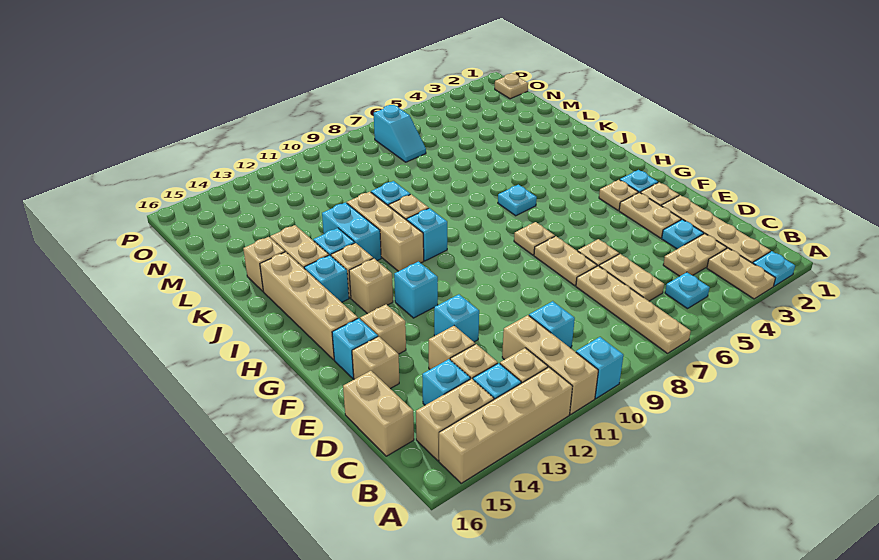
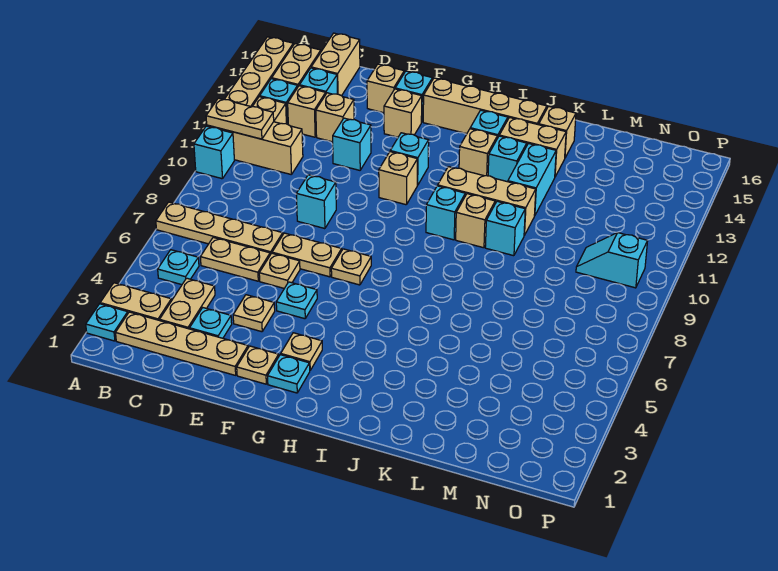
cyan 1x1 brick [529,301,575,348] -> cyan 1x1 brick moved to [296,175,336,229]
tan 1x2 brick [343,371,414,456] -> tan 1x2 brick turned to [311,33,360,96]
tan 1x2 plate [619,192,681,238] -> tan 1x2 plate moved to [206,98,274,139]
tan 1x1 brick [349,258,393,314] -> tan 1x1 brick moved to [379,152,417,205]
cyan 1x1 plate [498,185,537,216] -> cyan 1x1 plate moved to [276,282,317,319]
cyan 1x2 brick [322,203,381,261] -> cyan 1x2 brick turned to [508,143,556,216]
cyan 1x2 slope [374,105,426,162] -> cyan 1x2 slope moved to [576,233,648,288]
tan 1x1 plate [495,74,528,99] -> tan 1x1 plate moved to [233,295,275,332]

